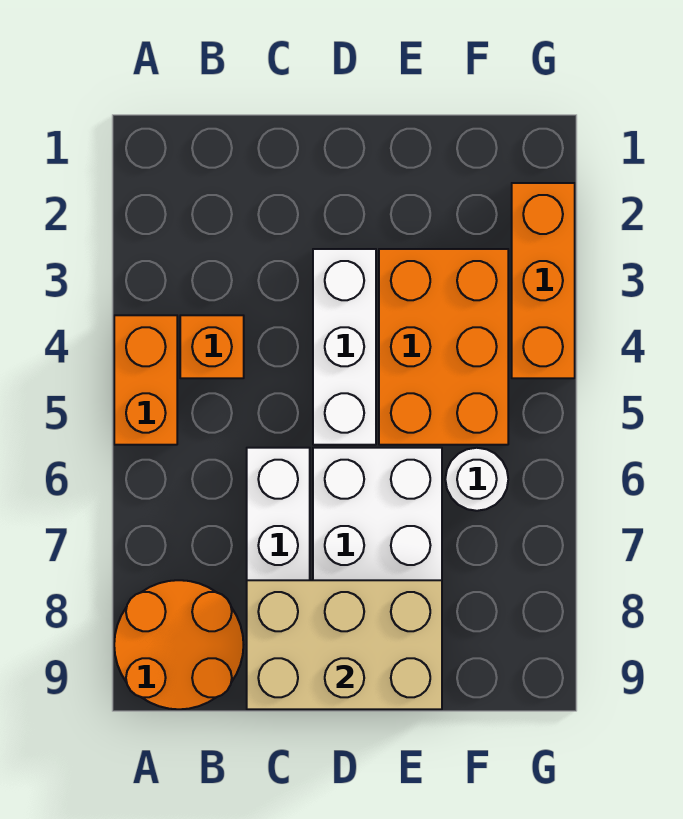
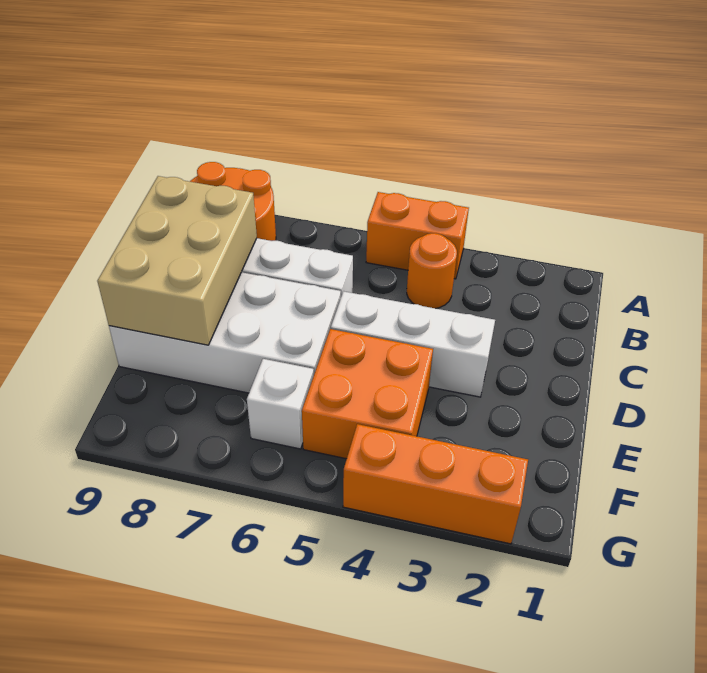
orange 1x1 brick [180,315,244,378] -> orange 1x1 round brick [407,233,457,308]
orange 2x3 brick [379,249,508,445] -> orange 2x2 brick [302,329,433,459]
white 1x1 round brick [445,448,508,511] -> white 1x1 brick [247,359,314,449]

